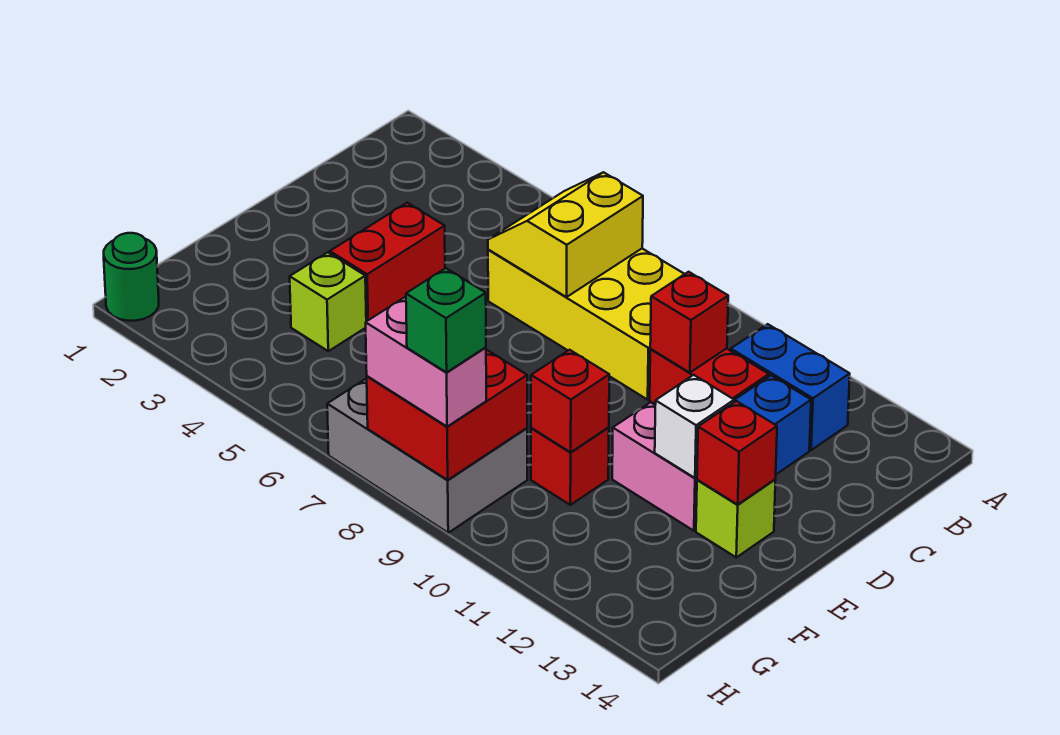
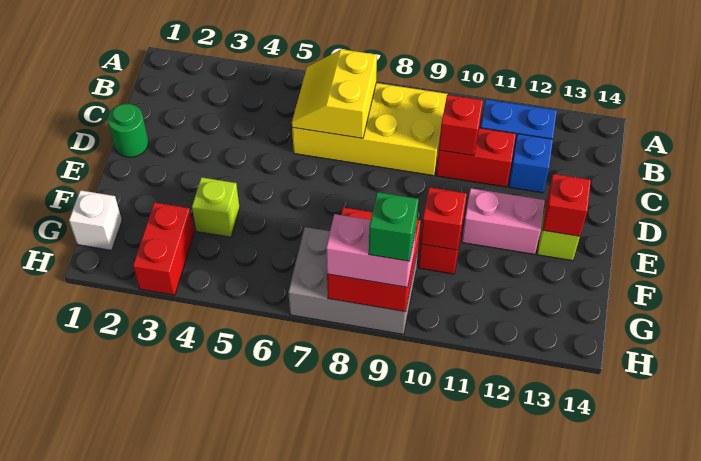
red 1x2 brick [330,203,445,321] -> red 1x2 brick moved to [133,202,194,295]
white 1x1 brick [655,375,734,478] -> white 1x1 brick moved to [69,190,122,250]
green 1x1 round brick [104,233,159,321] -> green 1x1 round brick moved to [107,104,148,157]

